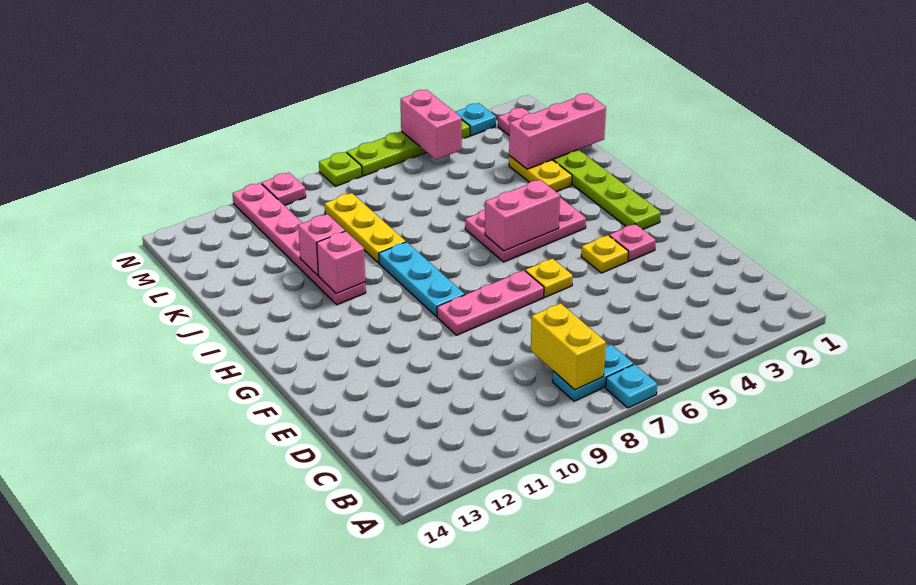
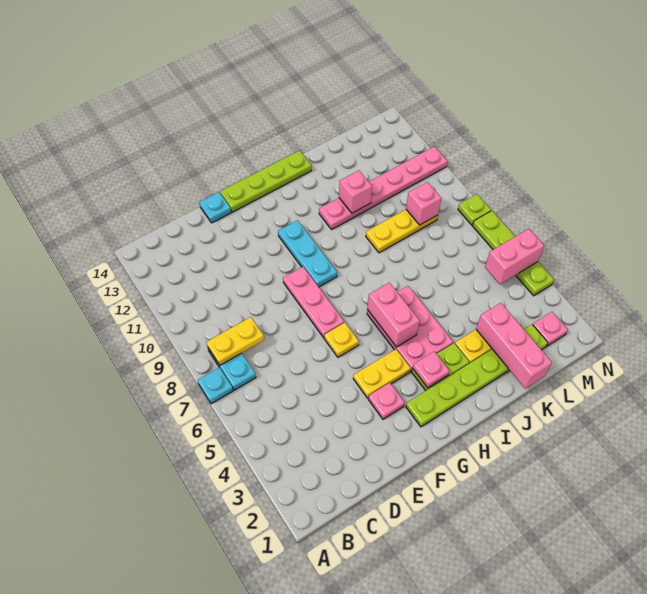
yellow 1x2 brick [531,303,606,390] -> yellow 1x2 plate [206,317,264,365]
yellow 1x1 plate [581,235,628,273] -> yellow 1x2 plate [353,349,411,398]
none -> lime 1x4 plate [220,151,312,212]
cyan 1x3 plate [379,242,465,316] -> cyan 1x3 plate turned to [278,220,337,287]
none -> lime 1x2 plate [412,343,469,391]
pink 1x1 brick [317,231,365,294] -> pink 1x1 brick moved to [406,182,441,225]
cyan 1x1 plate [455,103,496,136] -> cyan 1x1 plate moved to [199,192,231,223]
pink 1x1 plate [262,173,306,206] -> pink 1x1 plate moved to [413,352,449,388]

